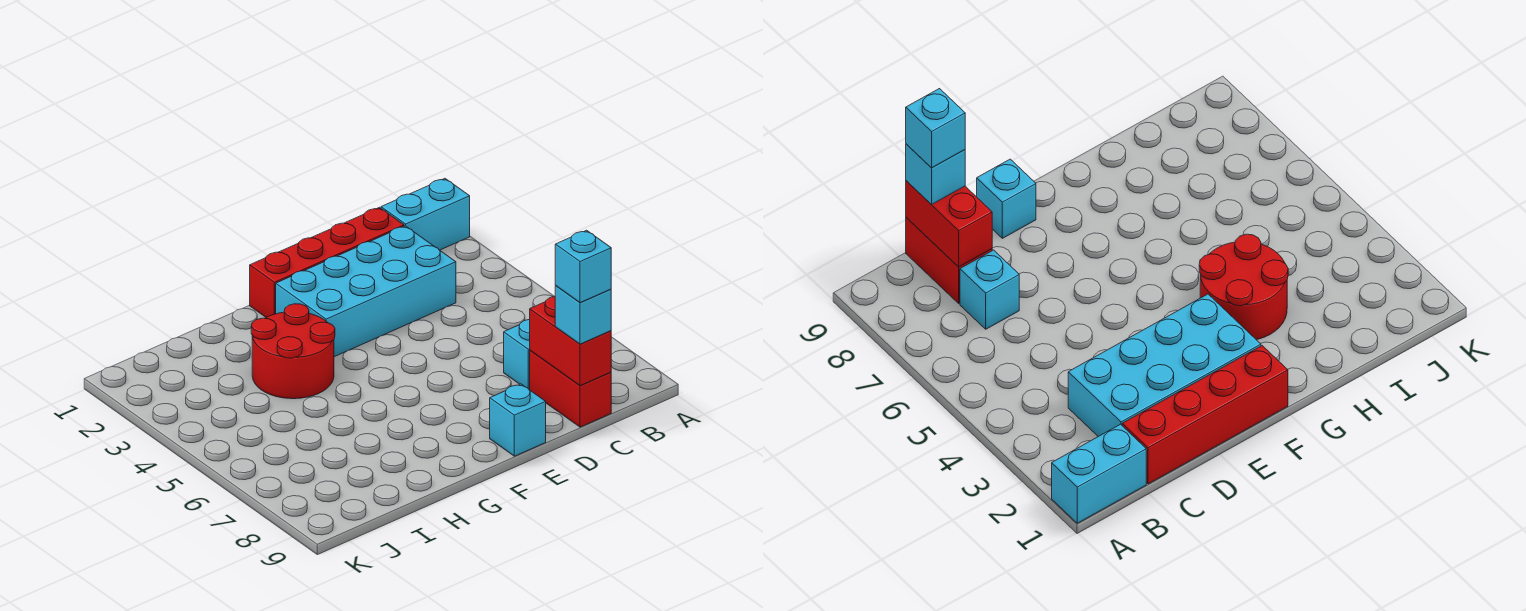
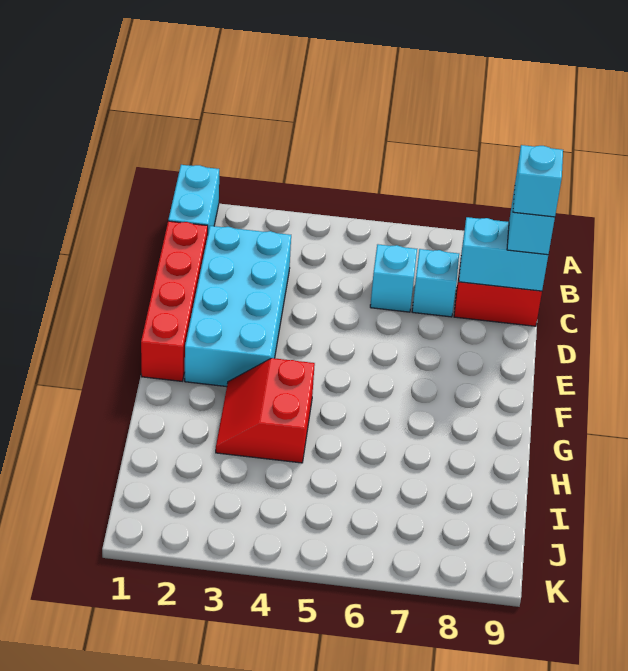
red 1x2 brick [530,296,611,386] -> cyan 1x2 brick [459,217,548,291]
cyan 1x1 brick [490,384,546,456] -> cyan 1x1 brick moved to [370,244,417,312]
red 2x2 round brick [251,304,335,399] -> red 2x2 slope [216,358,315,463]

